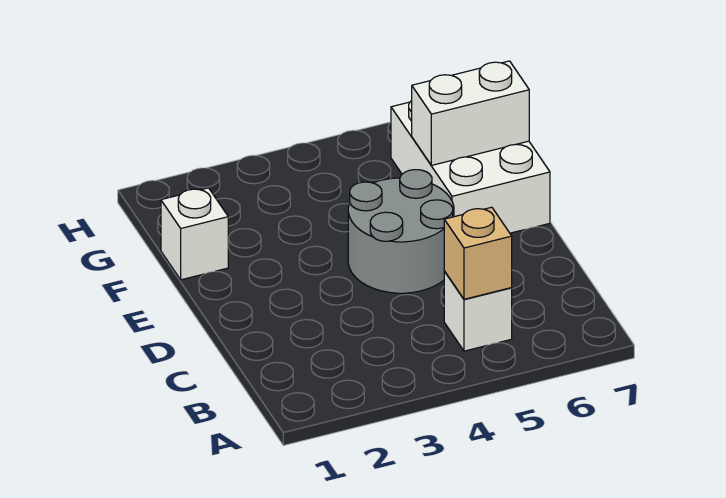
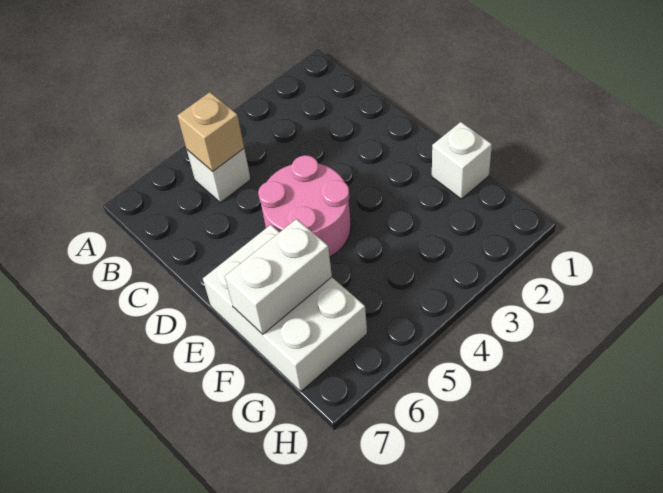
grey 2x2 round brick [348,170,454,293] -> pink 2x2 round brick [258,155,351,257]

